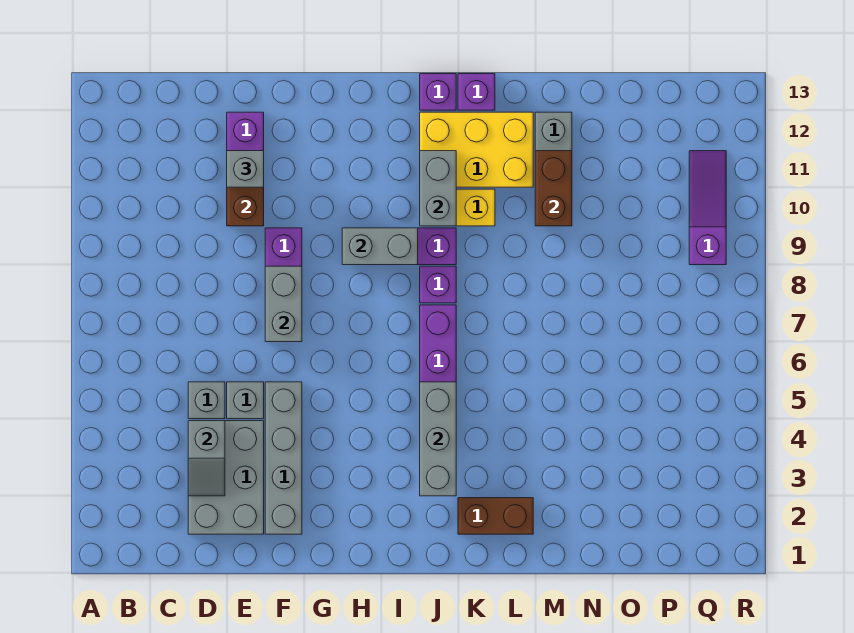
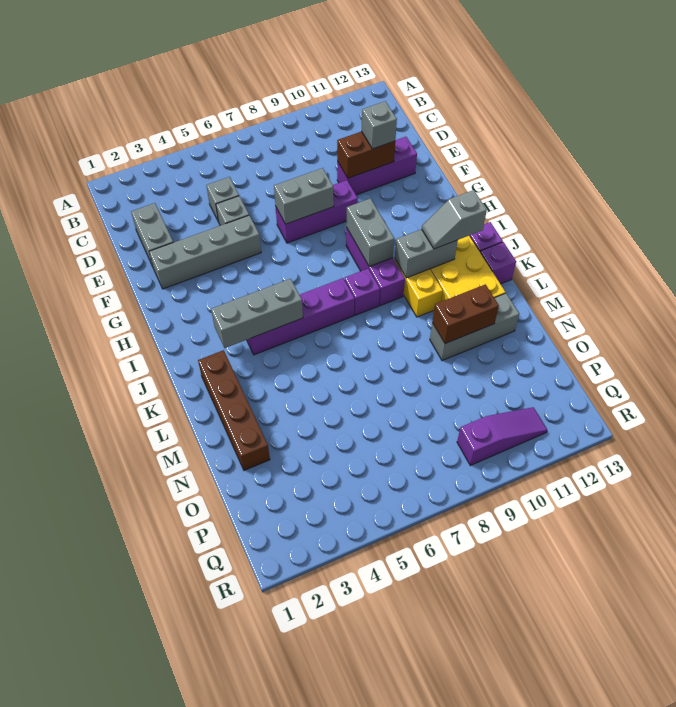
grey 2x3 brick [188,421,264,534] -> grey 1x2 brick [131,203,173,267]
grey 1x2 slope [188,421,225,496] -> grey 1x2 slope moved to [422,190,487,249]
brown 1x2 brick [458,498,533,534] -> brown 1x4 brick [198,350,270,470]

